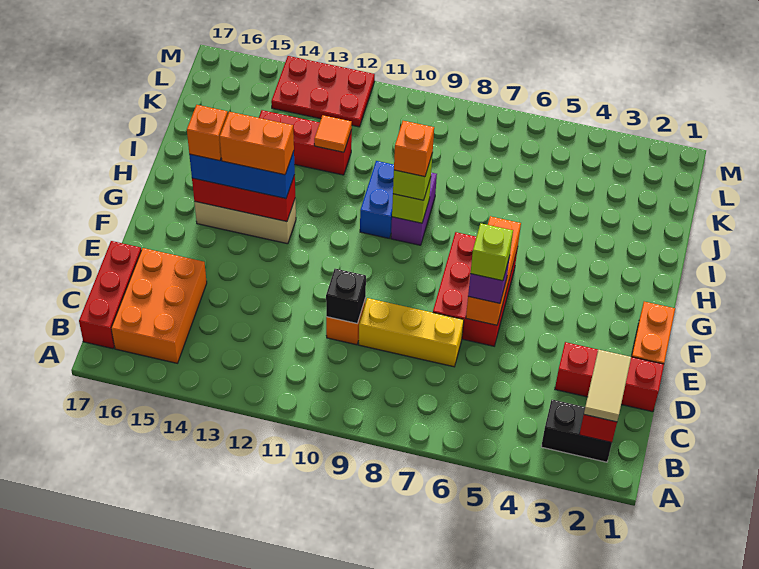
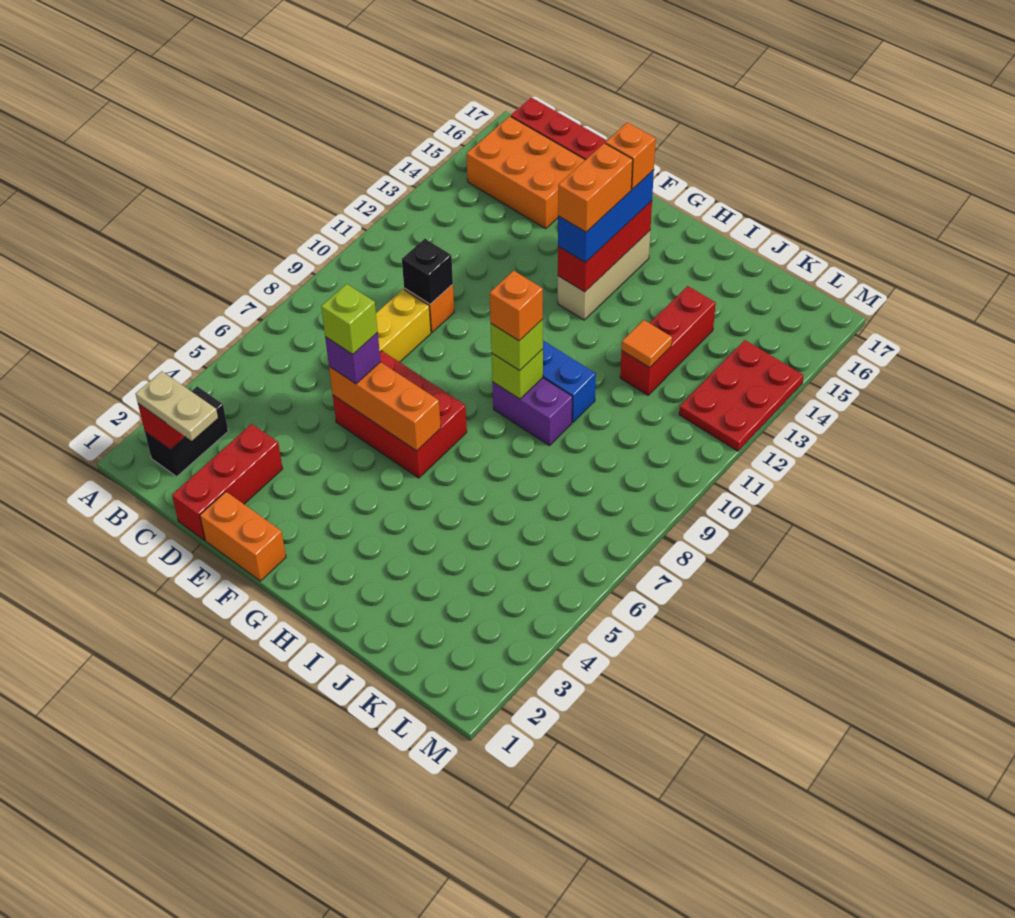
tan 1x2 tile [584,350,631,422] -> tan 1x2 plate [136,371,218,441]

